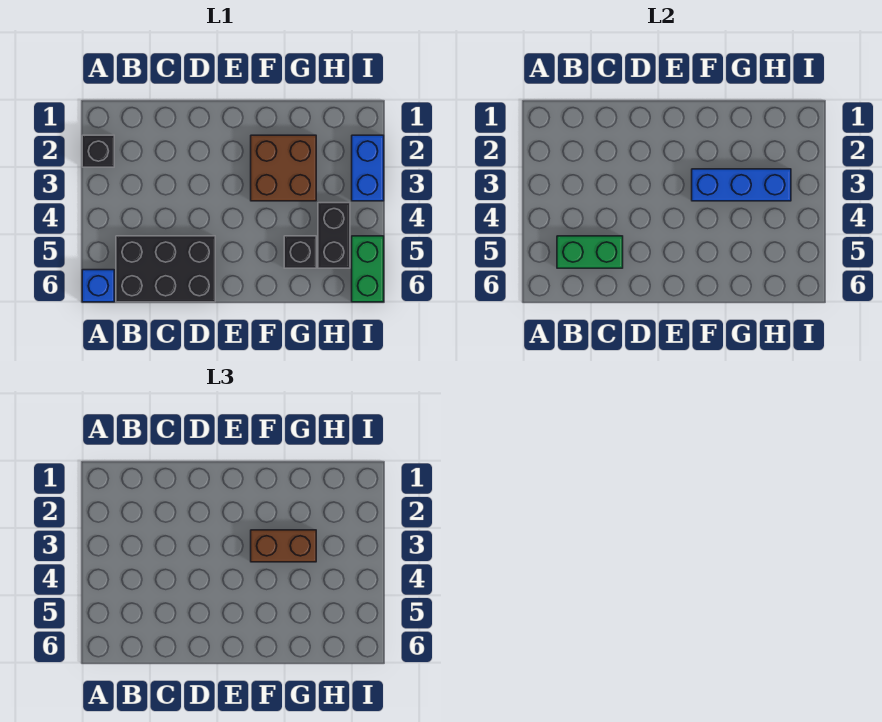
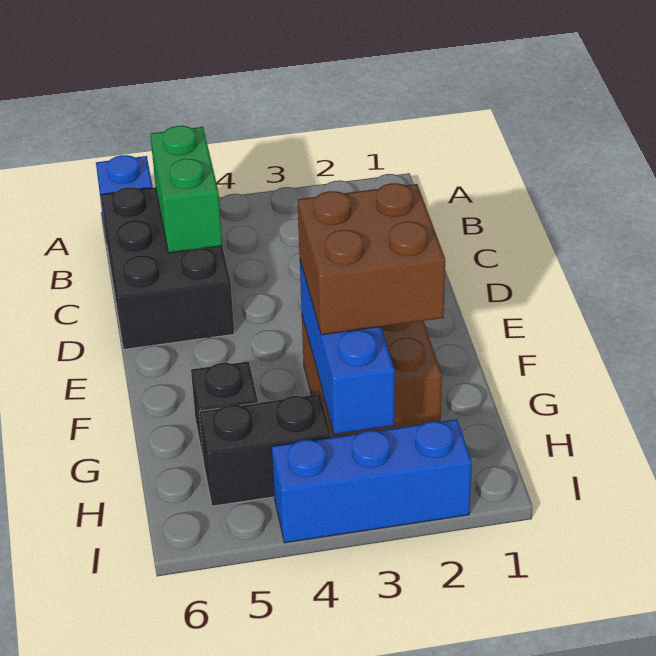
black 1x1 brick [82,135,114,167] -> none
brown 1x2 brick [251,530,316,562] -> brown 2x2 brick [297,183,445,335]
blue 1x2 brick [352,135,384,201] -> blue 1x3 brick [272,419,472,543]
green 1x2 brick [352,236,384,302] -> none

